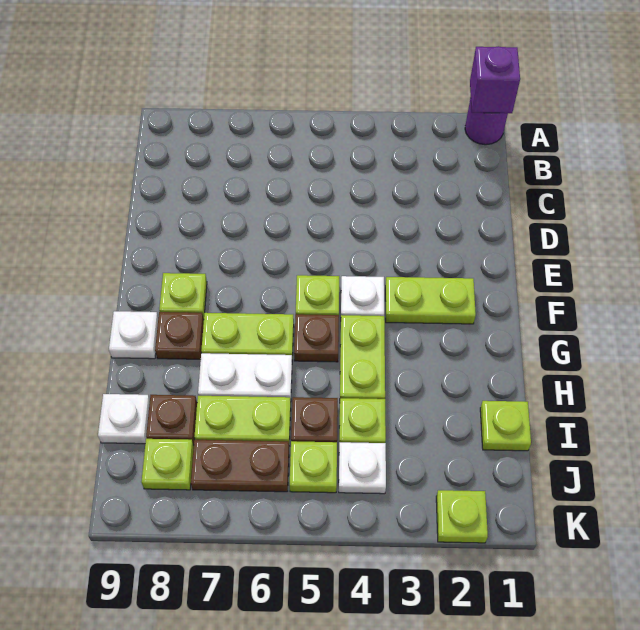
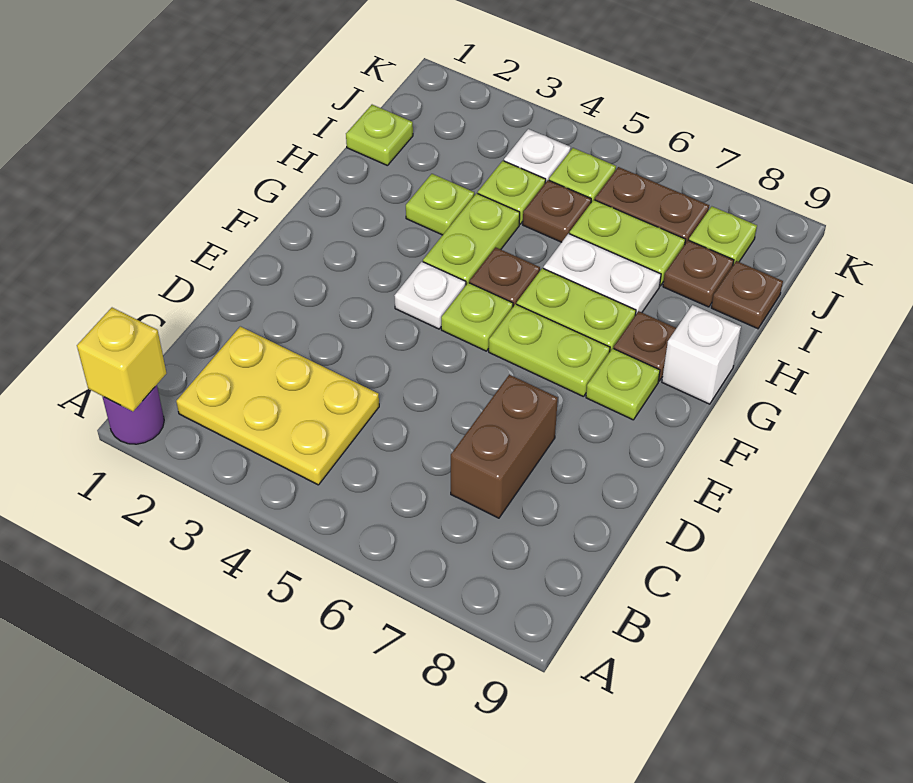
purple 1x1 brick [470,46,520,113] -> yellow 1x1 brick [77,308,166,411]
none -> yellow 2x3 plate [176,326,379,485]
none -> brown 1x2 brick [451,375,558,518]
lime 1x2 plate [385,277,476,324] -> lime 1x2 plate moved to [489,304,610,397]
white 1x1 plate [109,311,158,359] -> white 1x1 brick [662,305,741,404]
white 1x1 plate [98,394,150,444] -> brown 1x1 plate [711,261,783,329]
lime 1x1 plate [436,490,488,543] -> lime 1x1 plate moved to [406,174,474,235]

